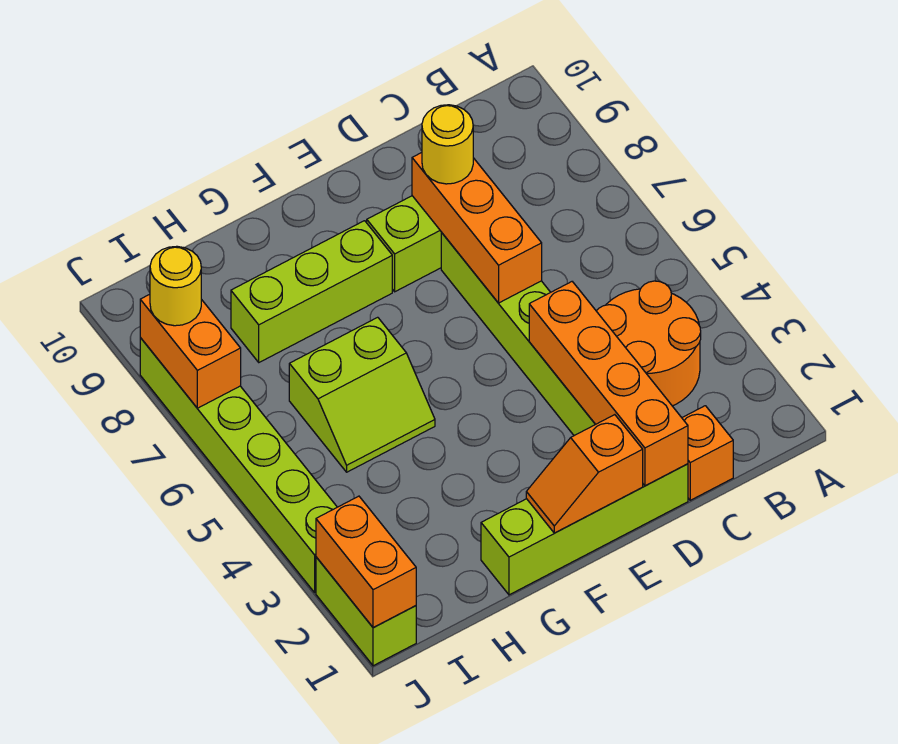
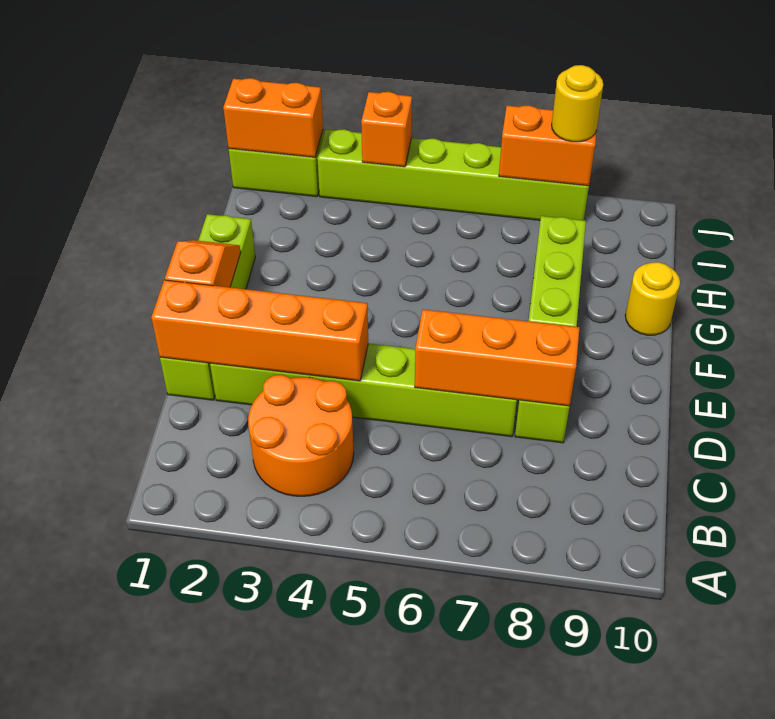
orange 1x1 brick [682,406,733,500] -> orange 1x1 brick moved to [361,92,412,167]
yellow 1x1 round brick [422,105,473,184] -> yellow 1x1 round brick moved to [625,262,680,335]
lime 2x2 slope [289,317,435,472] -> none

